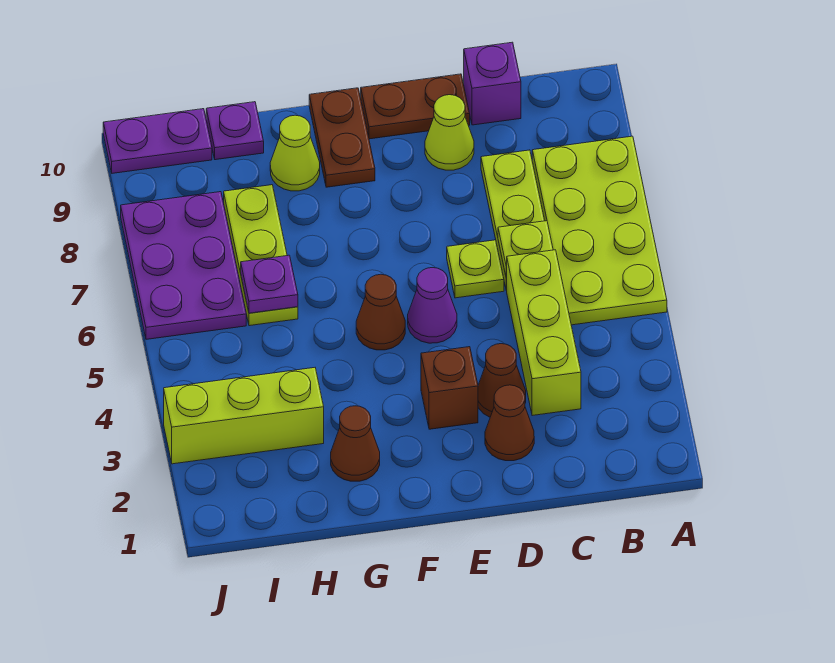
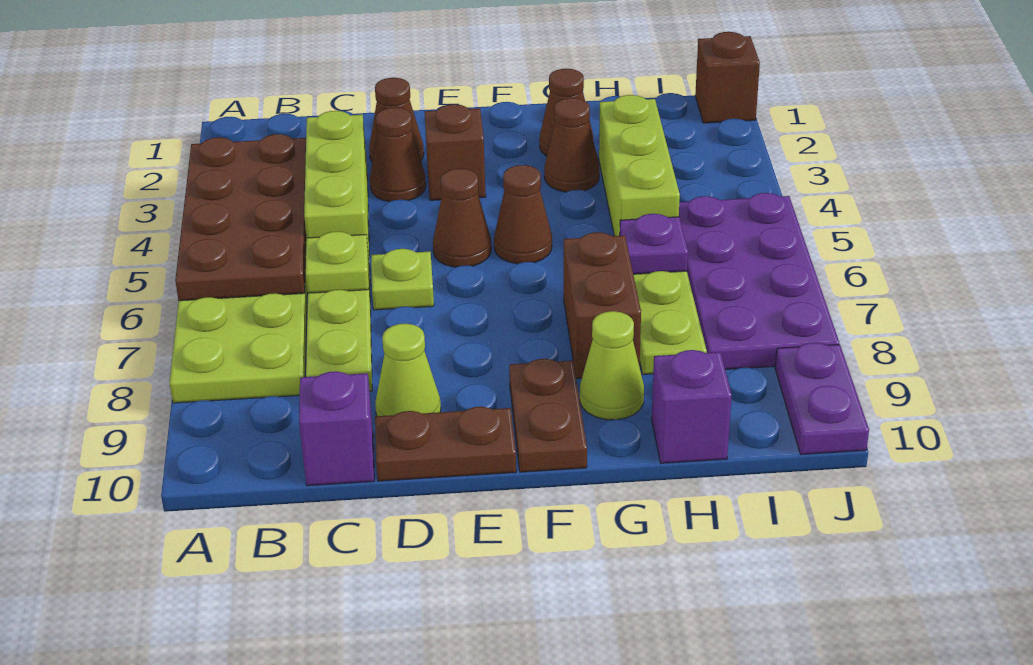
none -> brown 2x4 plate [175,134,306,301]
purple 1x1 cone [408,268,457,343] -> brown 1x1 cone [433,169,491,267]
none -> brown 1x1 cone [544,98,599,192]
none -> brown 1x2 brick [564,232,641,379]
lime 1x3 brick [164,368,324,464] -> lime 1x3 brick turned to [599,95,680,236]
purple 1x1 plate [206,102,264,160] -> purple 1x1 brick [652,350,732,463]
purple 2x3 plate [121,192,246,339] -> purple 2x4 plate [679,193,839,369]
purple 1x2 plate [103,109,212,173] -> purple 1x2 plate turned to [775,342,869,454]
none -> brown 1x1 brick [695,32,760,123]

